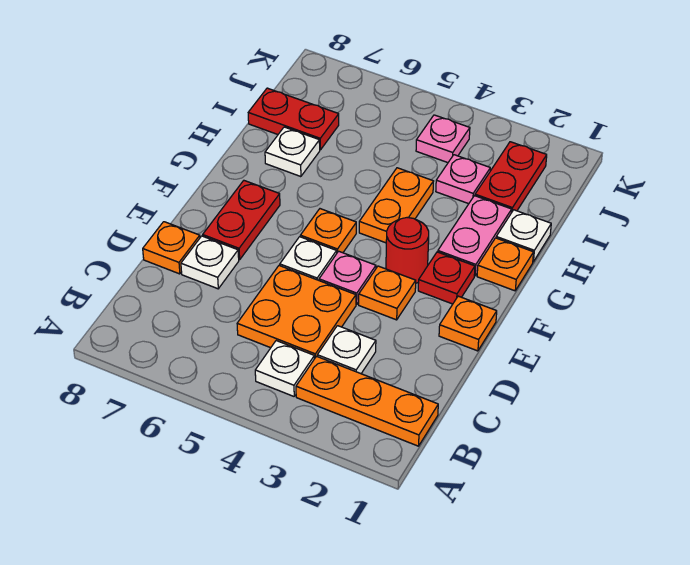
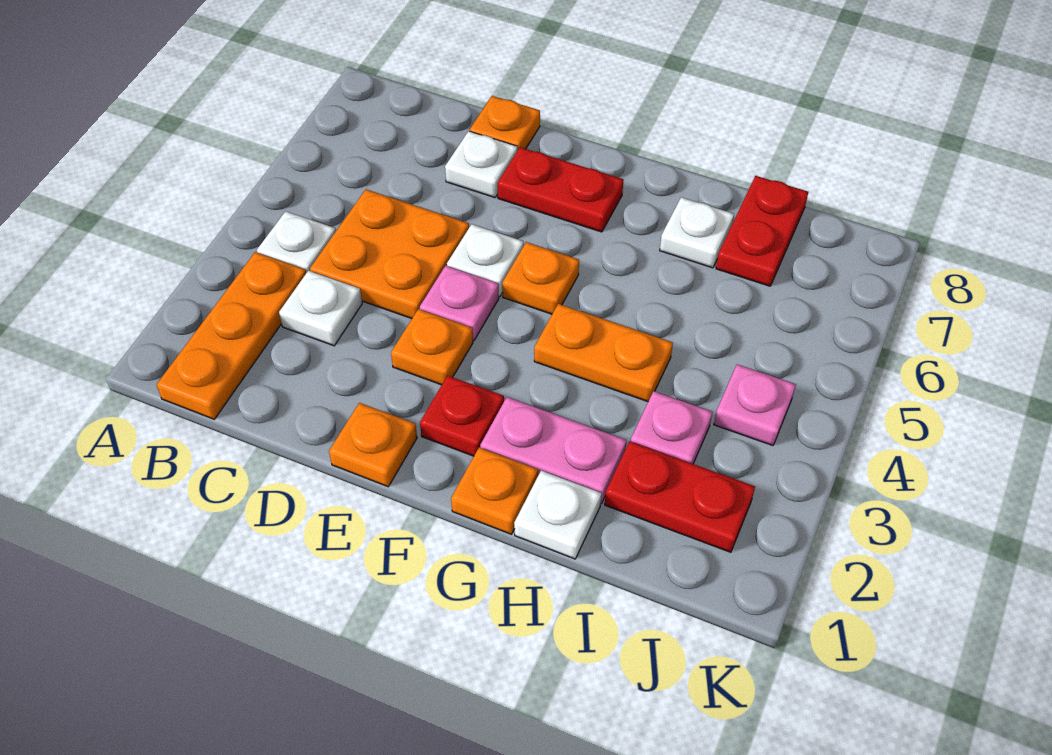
red 1x1 round brick [386,218,429,283] -> none

